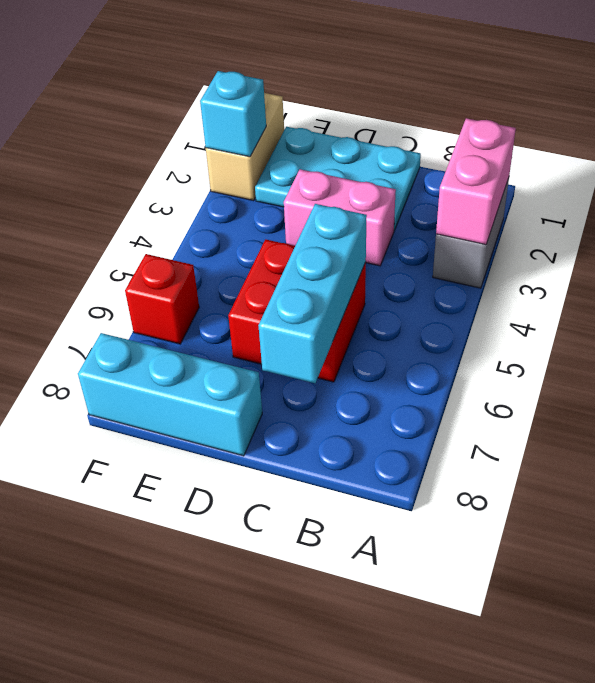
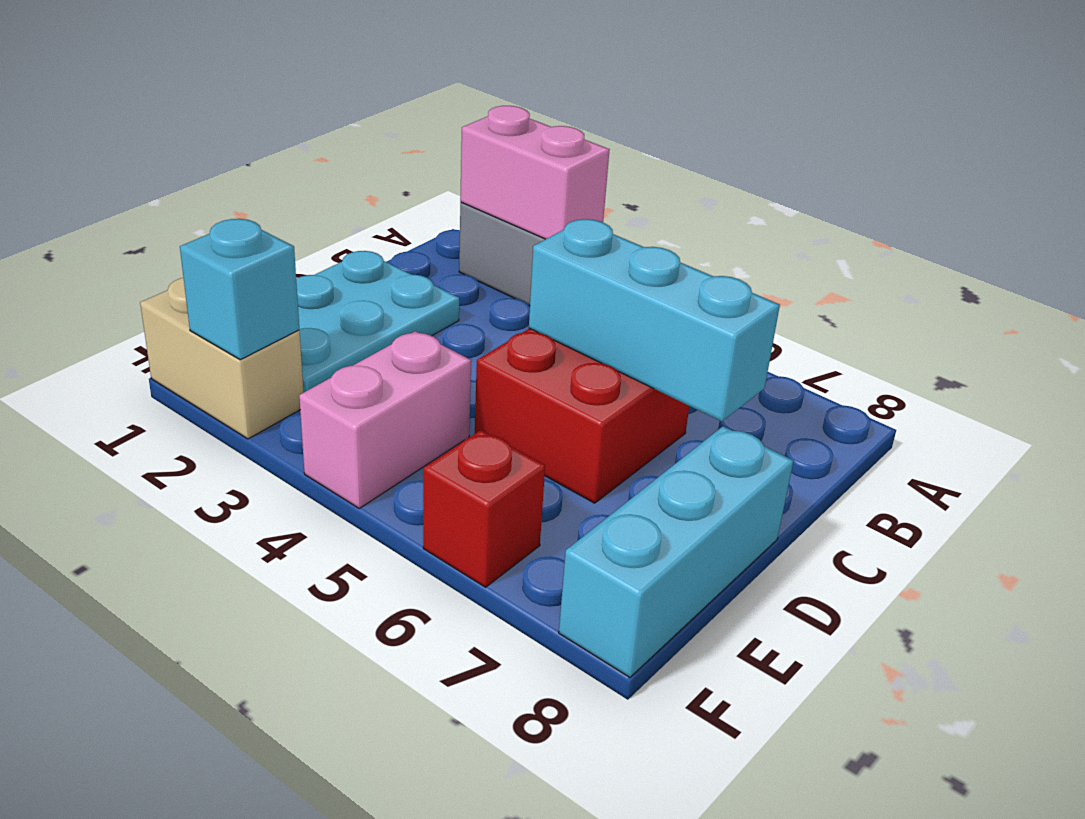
pink 1x2 brick [284,169,396,266] -> pink 1x2 brick moved to [299,331,471,508]

